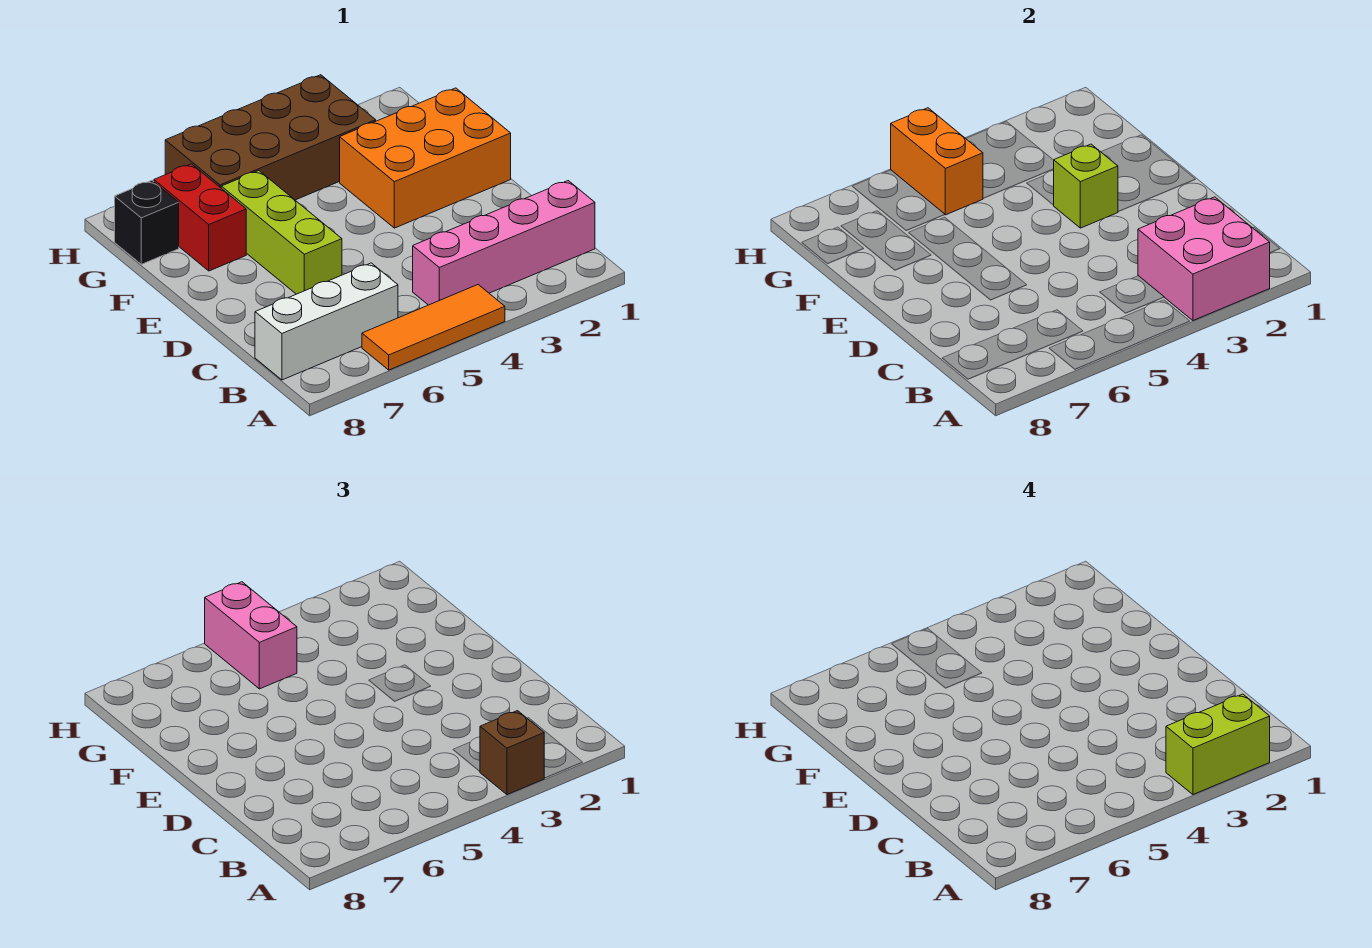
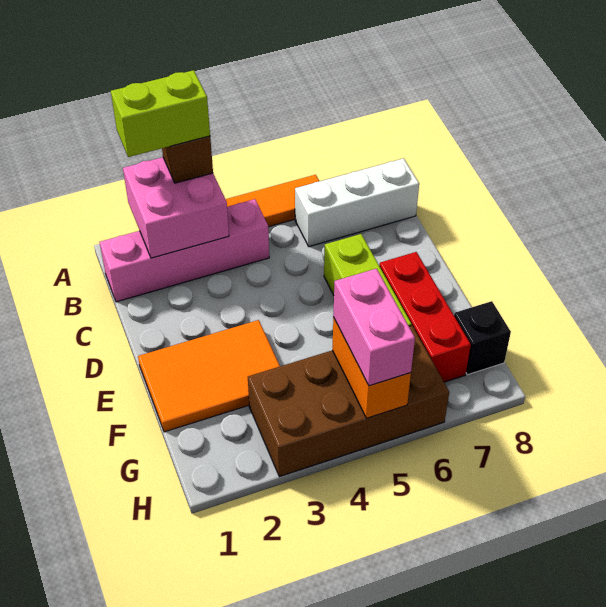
orange 2x3 brick [340,88,511,228] -> orange 2x3 tile [138,320,280,432]
lime 1x1 brick [1054,144,1118,228] -> none
red 1x2 brick [154,164,246,271] -> red 1x3 brick [379,252,471,382]

